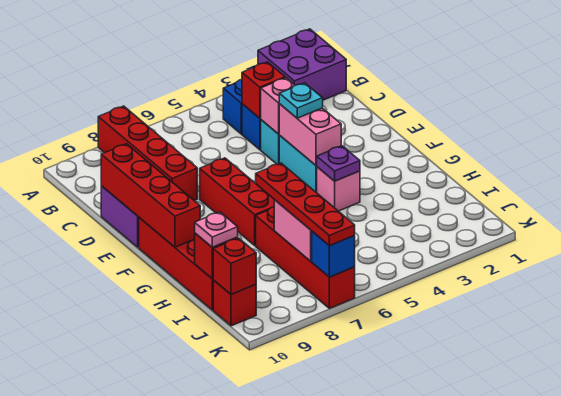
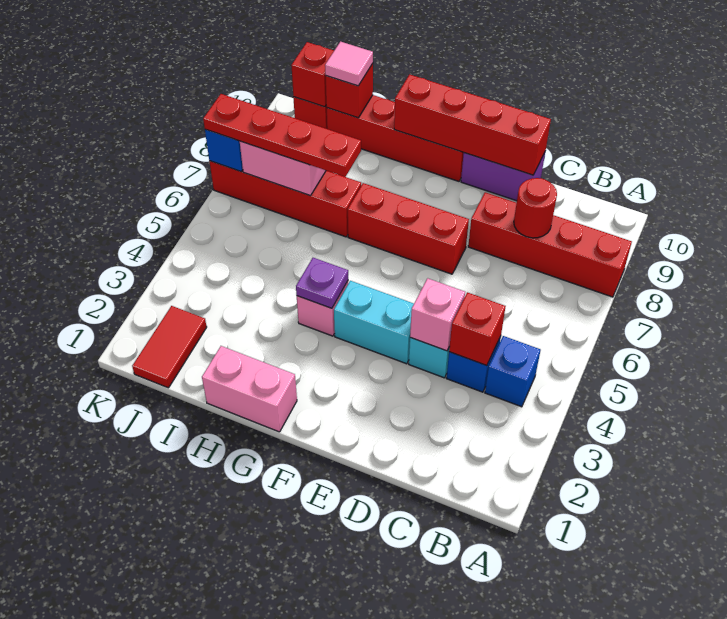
purple 2x2 brick [258,29,346,100] -> none
none -> red 1x1 round brick [514,178,557,238]
pink 1x2 brick [279,104,341,165] -> pink 1x2 brick moved to [202,346,297,432]
cyan 1x1 plate [279,83,323,118] -> none
pink 1x1 plate [195,212,238,247] -> pink 1x1 tile [325,42,373,86]
none -> red 1x2 tile [132,306,207,388]

